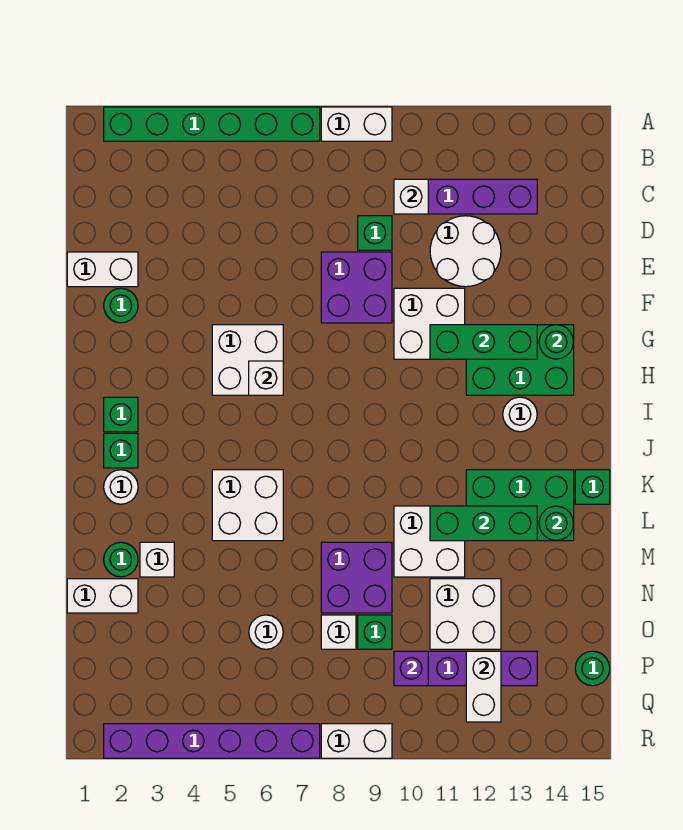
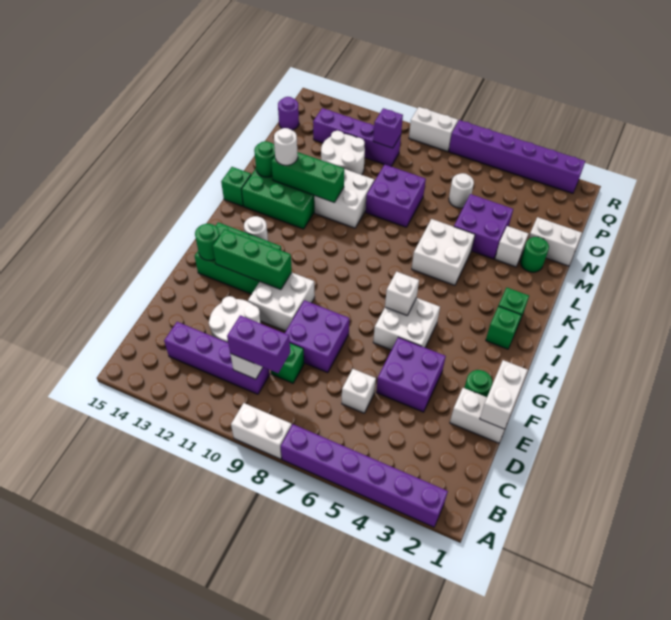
green 1x6 brick [104,107,320,141] -> purple 1x6 brick [281,424,448,527]
none -> purple 1x2 brick [227,315,290,373]
none -> purple 2x2 brick [376,337,446,412]
white 1x1 round brick [104,470,138,504] -> white 1x1 round brick moved to [274,128,298,165]
none -> purple 2x2 brick [454,194,513,259]
white 2x2 brick [430,579,501,649] -> white 2x2 round brick [321,131,365,175]
white 1x1 brick [321,615,356,649] -> white 1x1 brick moved to [342,369,376,413]
green 1x1 brick [358,615,392,649] -> none
white 1x2 brick [466,651,501,722] -> white 1x2 brick moved to [480,360,528,429]
green 1x1 round brick [575,651,610,686] -> purple 1x1 round brick [278,97,299,130]

